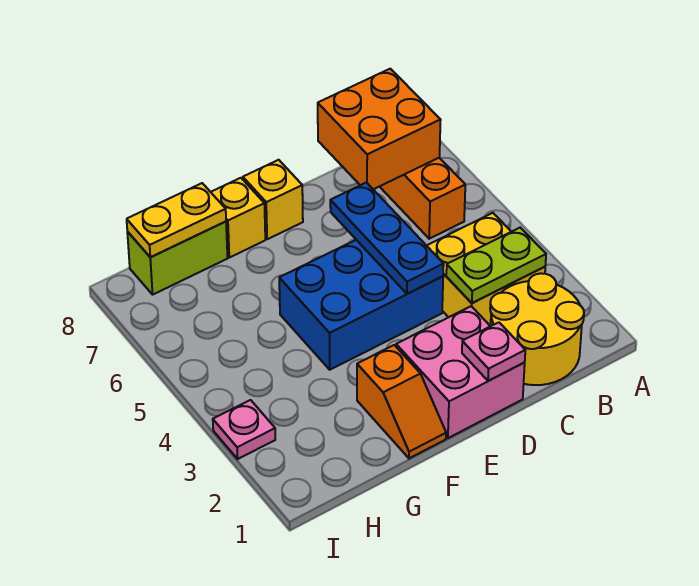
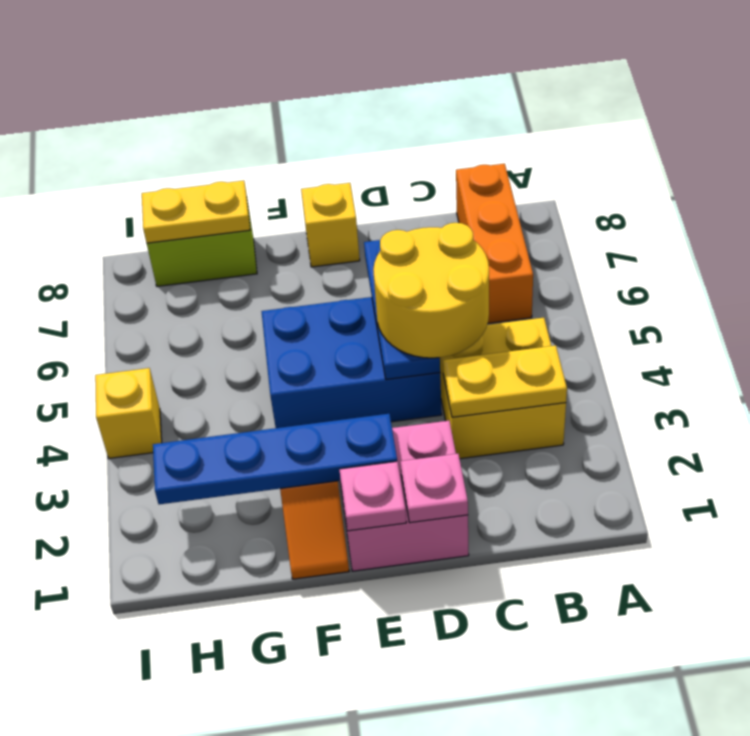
yellow 2x2 round brick [490,273,584,385] -> yellow 2x2 round brick moved to [373,223,489,358]
lime 1x2 plate [446,228,546,303] -> yellow 1x2 plate [443,345,567,417]
orange 2x2 brick [318,69,441,189] -> none
none -> blue 1x4 plate [153,414,397,504]
yellow 1x1 brick [211,178,265,258] -> yellow 1x1 brick moved to [95,368,162,458]
pink 1x1 plate [213,400,275,459] -> pink 1x1 plate moved to [339,462,406,531]

